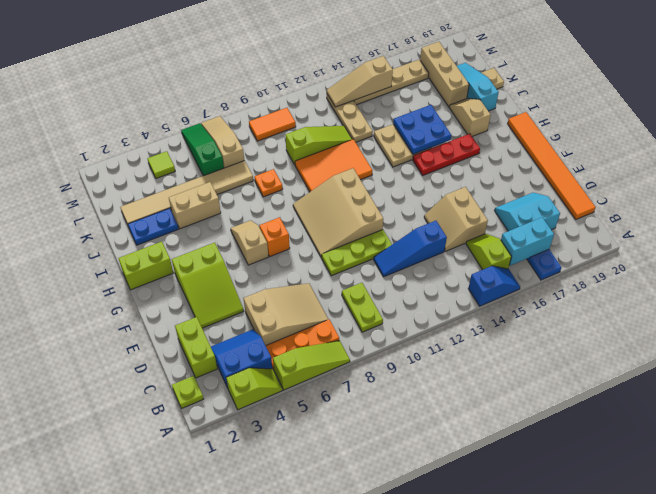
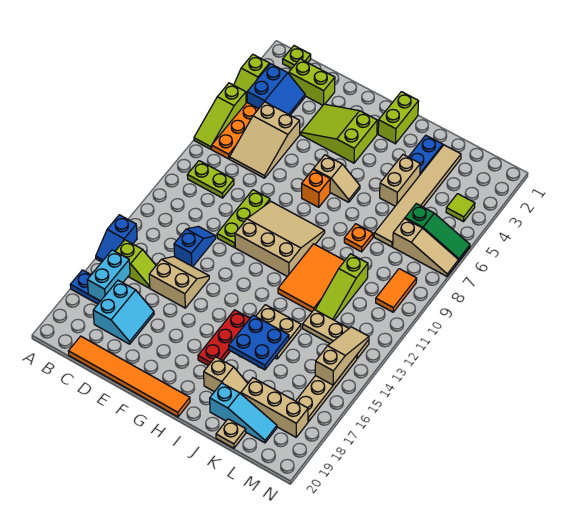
blue 1x3 slope [374,221,447,277] -> blue 1x2 slope [174,226,216,267]

